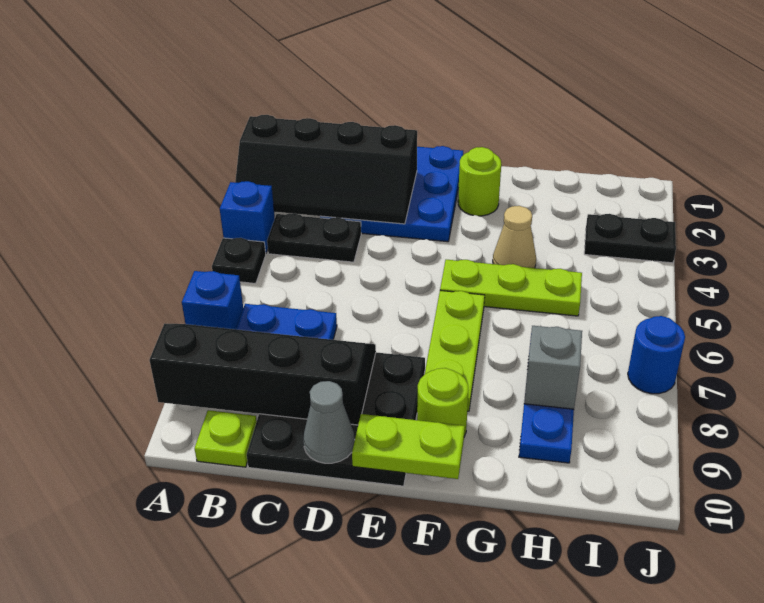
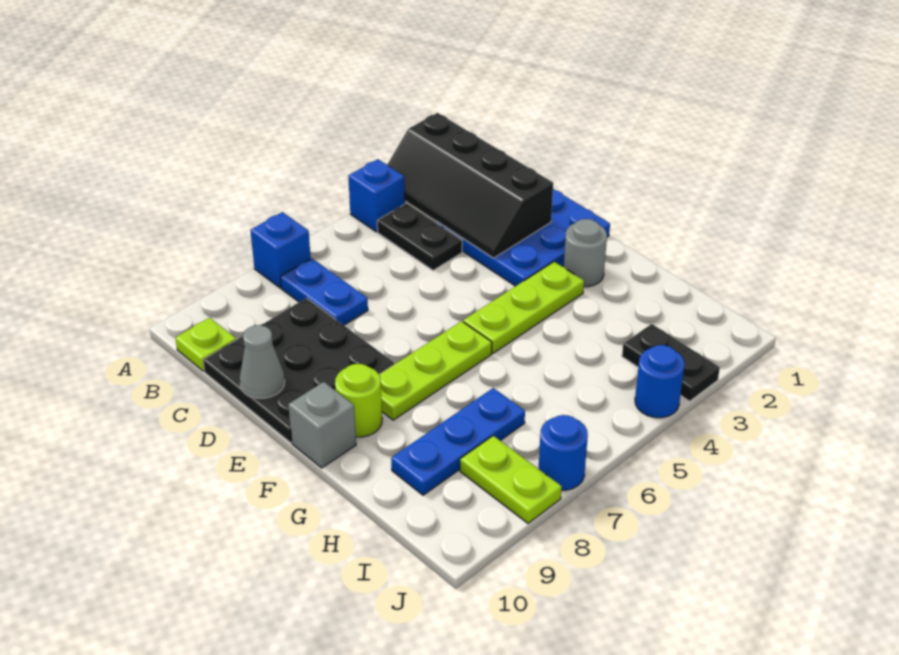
black 1x1 plate [212,238,266,284] -> none
black 2x4 slope [149,323,376,425] -> none
lime 1x2 plate [352,414,465,479] -> lime 1x2 plate moved to [460,436,562,523]
lime 1x1 round brick [458,147,501,216] -> grey 1x1 round brick [564,219,607,287]
lime 1x3 plate [440,260,582,316] -> lime 1x3 plate turned to [463,262,584,353]
tan 1x1 cone [493,206,536,268] -> none
grey 1x1 brick [524,326,582,409] -> grey 1x1 brick moved to [288,382,356,468]
none -> blue 1x1 round brick [635,345,684,418]

